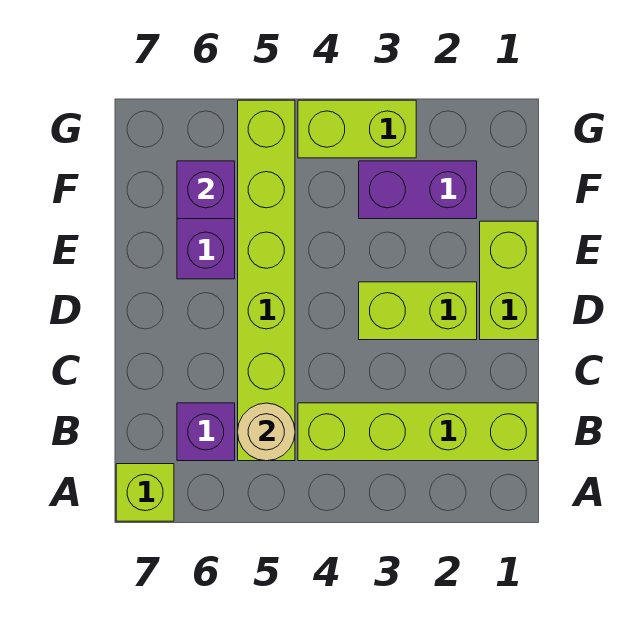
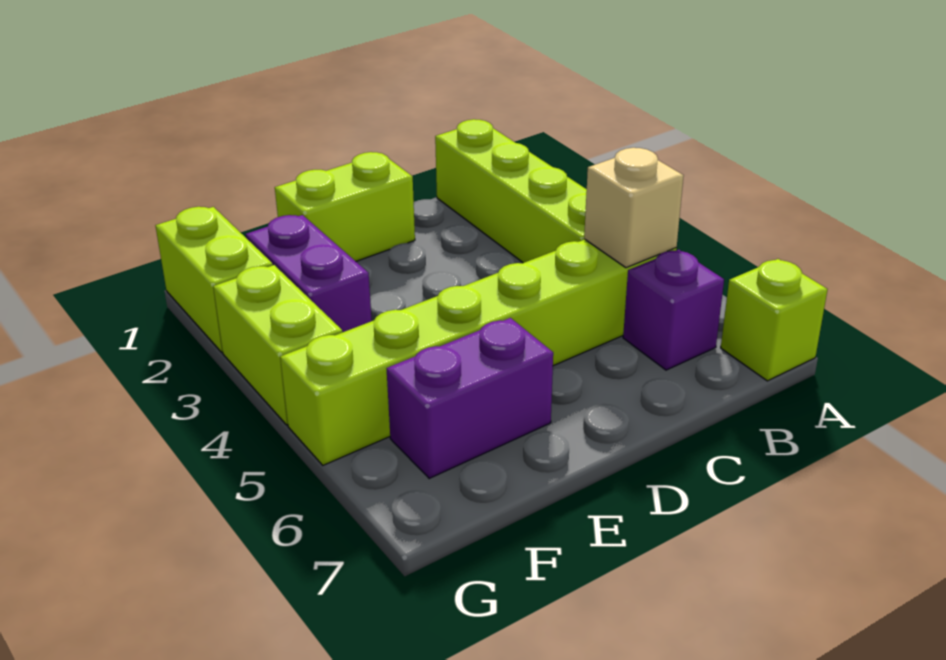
tan 1x1 round brick [238,403,295,461] -> tan 1x1 brick [584,148,684,268]
lime 1x2 brick [359,282,477,340] -> lime 1x2 brick moved to [155,207,273,352]
purple 1x1 brick [177,161,235,219] -> none

